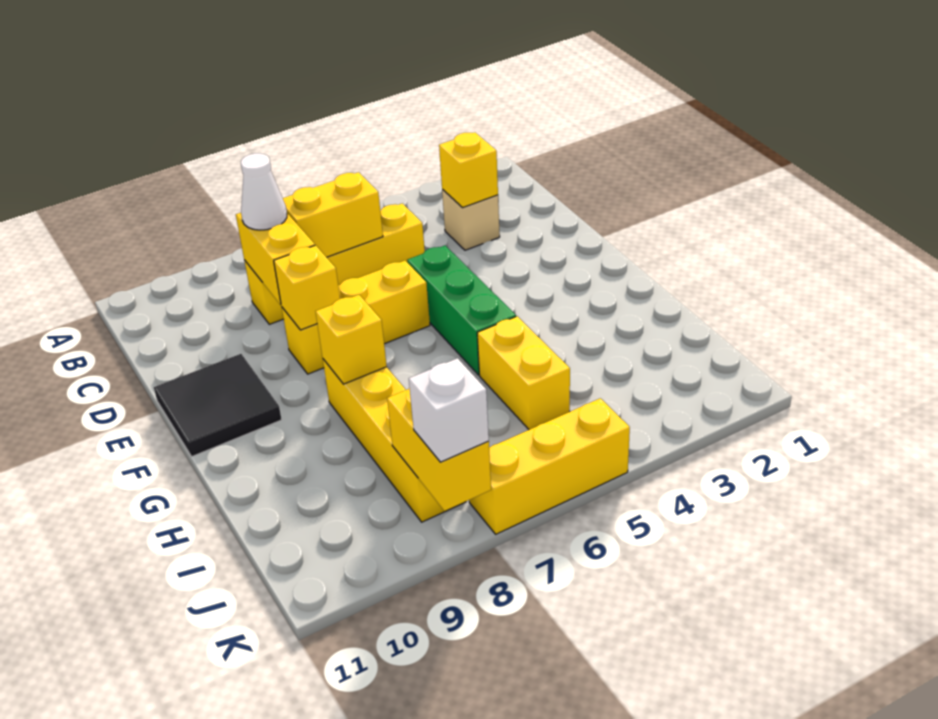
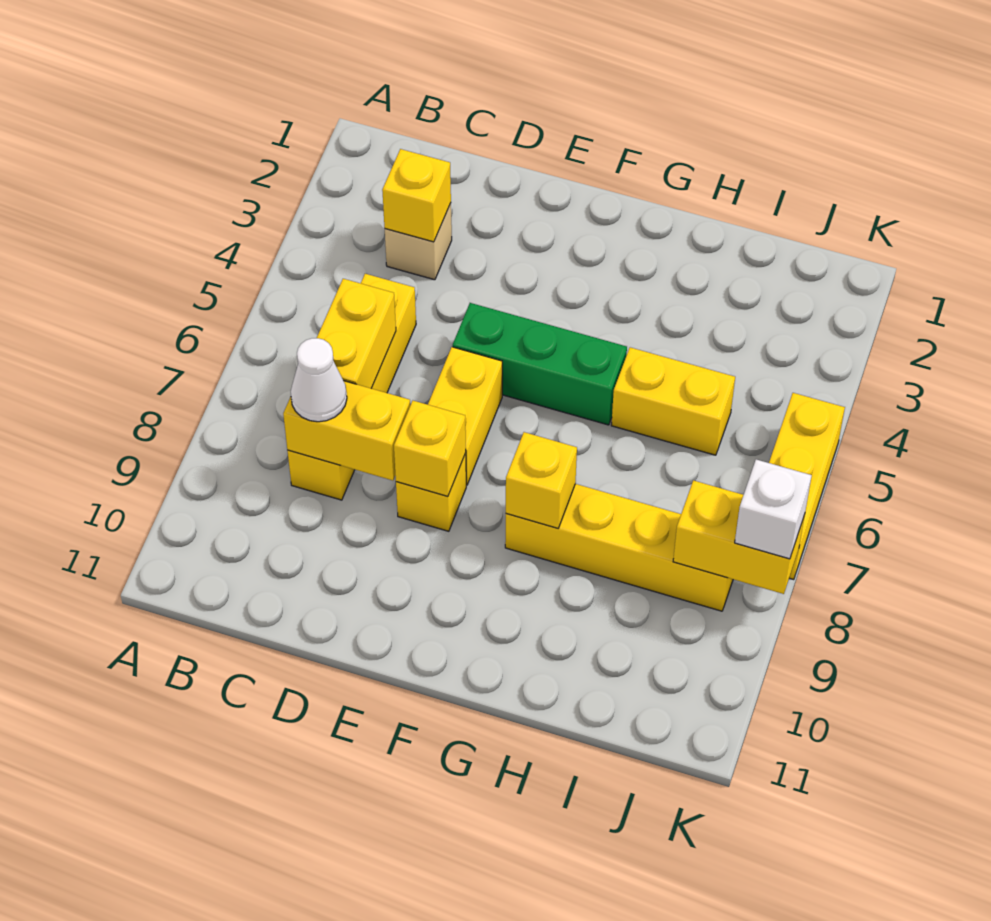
black 2x2 tile [154,354,282,457] -> none

